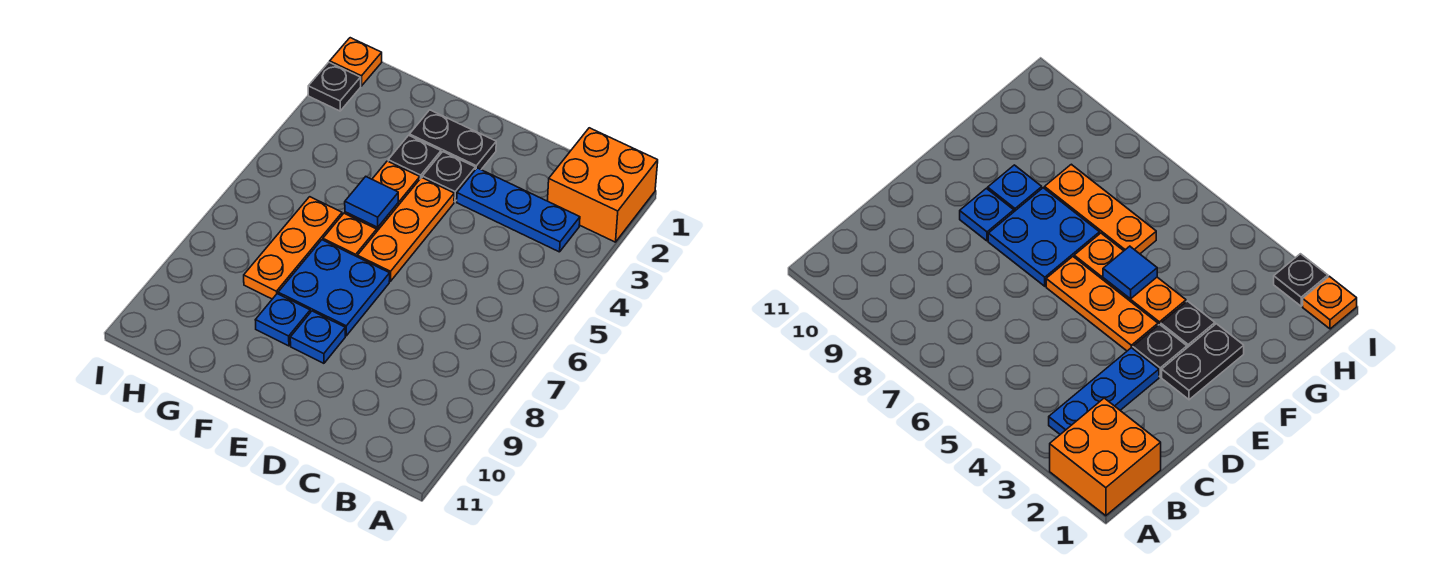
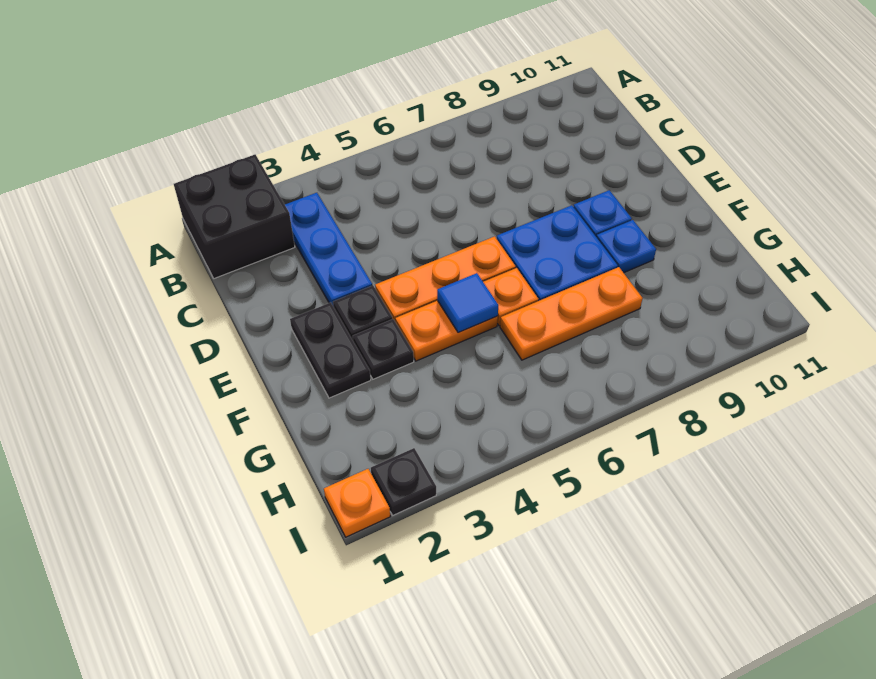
orange 2x2 brick [548,128,658,242] -> black 2x2 brick [174,155,295,279]

